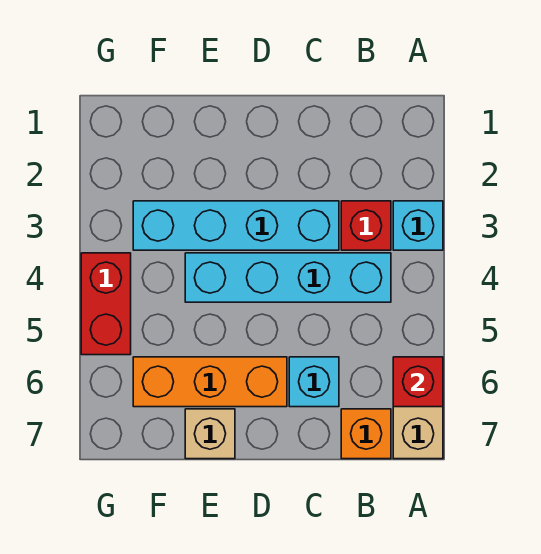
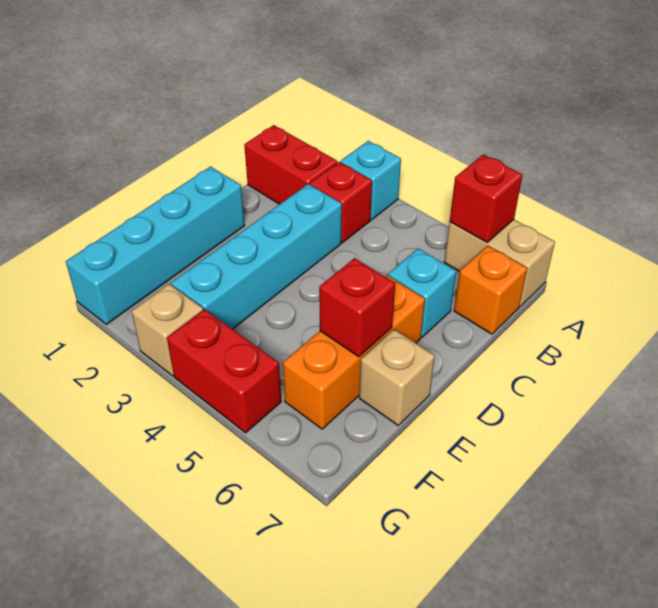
none -> red 1x2 brick [244,125,337,204]
cyan 1x4 brick [185,253,391,302] -> cyan 1x4 brick moved to [66,167,245,324]
none -> red 1x1 brick [319,258,395,357]
none -> tan 1x1 brick [131,284,203,376]

